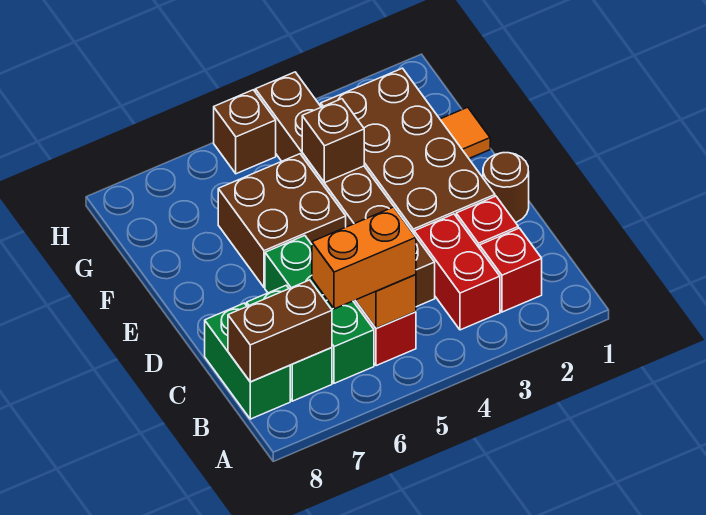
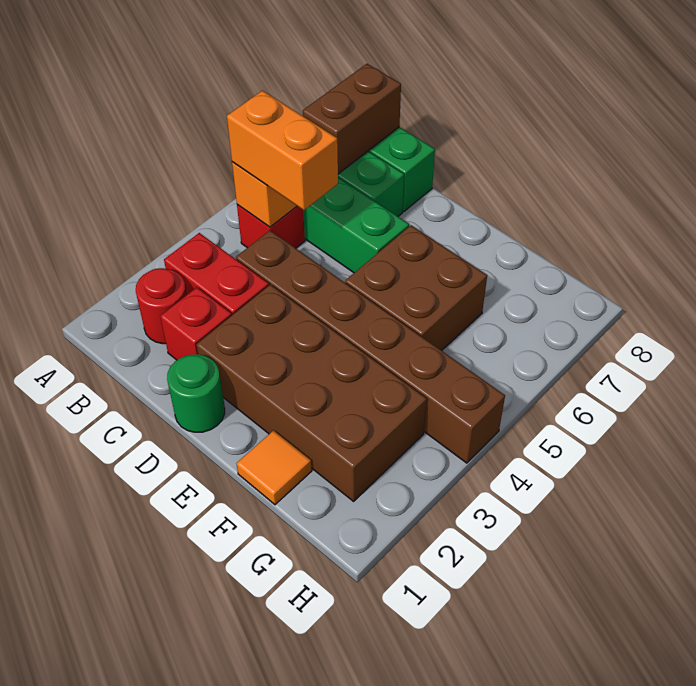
red 1x1 brick [480,228,542,312] -> red 1x1 round brick [136,268,187,344]
orange 1x2 brick [312,207,416,309] -> orange 1x2 brick turned to [227,91,338,210]
brown 1x1 round brick [483,153,529,222] -> green 1x1 round brick [167,354,225,432]
brown 1x1 brick [302,99,364,183] -> none
brown 1x1 brick [214,90,276,174] -> none

